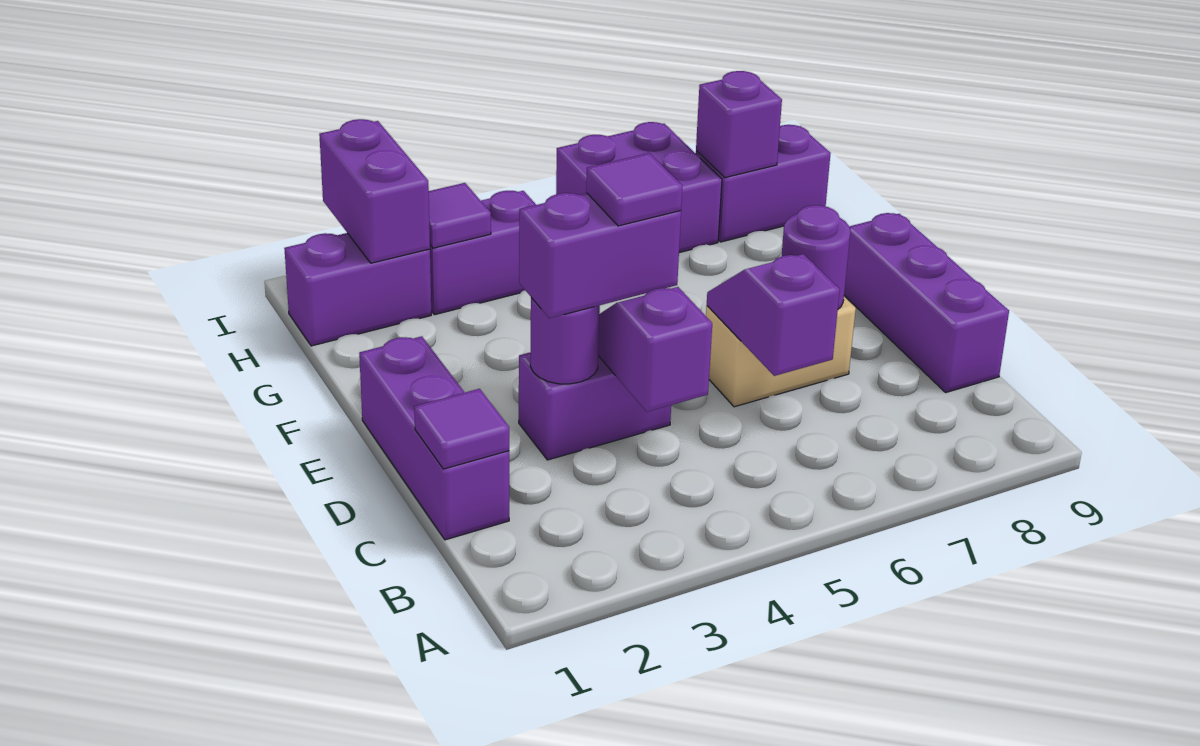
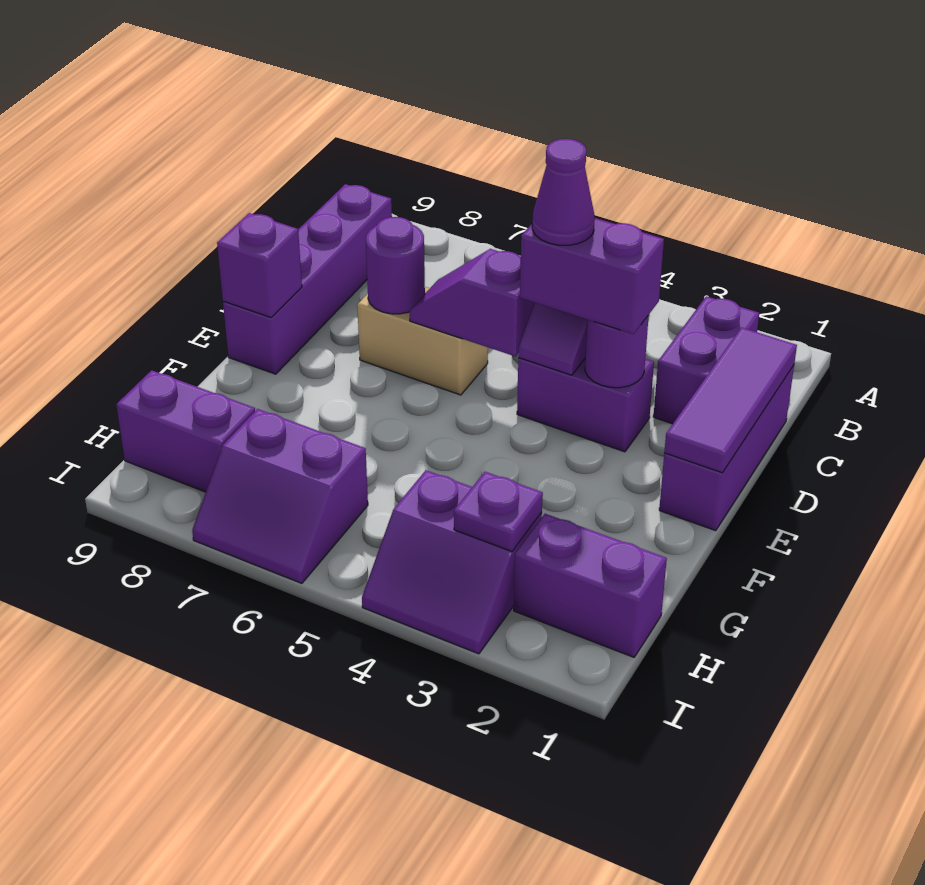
purple 1x1 tile [414,389,509,469] -> purple 1x3 tile [664,327,797,473]
purple 1x2 slope [707,254,840,376] -> purple 1x2 slope turned to [410,249,534,356]
purple 1x3 brick [844,213,1009,392] -> purple 1x4 brick [223,184,392,374]
purple 1x1 tile [586,153,682,226] -> purple 1x1 cone [532,139,595,245]
purple 1x2 brick [319,119,430,263] -> purple 1x2 brick moved to [653,296,759,424]
purple 1x1 tile [429,183,491,248] -> purple 1x1 plate [454,472,543,551]
purple 2x2 brick [556,122,722,253] -> purple 2x2 slope [192,409,368,583]
purple 1x1 brick [696,71,782,178] -> purple 1x1 brick moved to [217,213,302,317]

